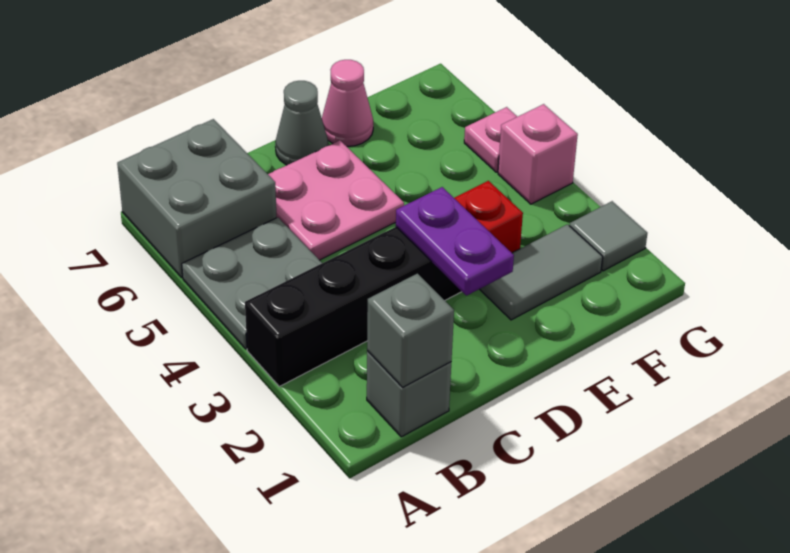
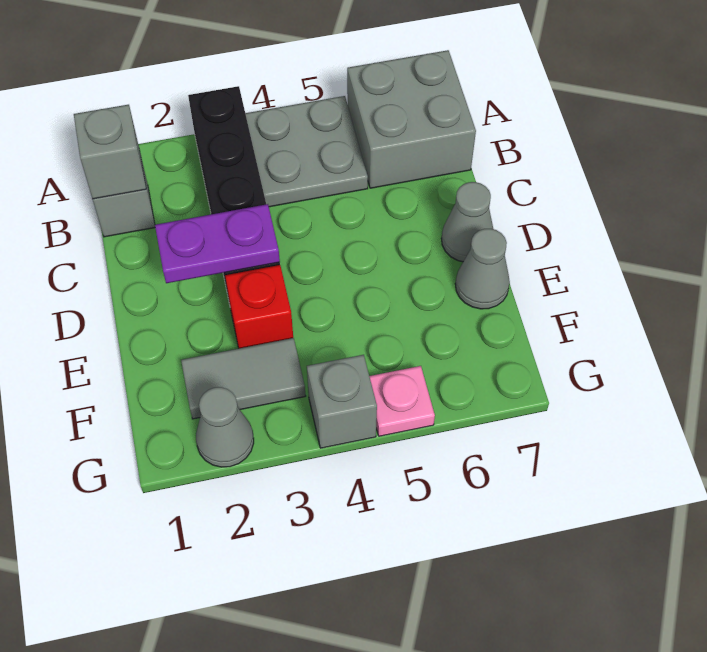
pink 2x2 plate [268,140,404,260] -> none
grey 1x2 tile [480,224,603,320] -> grey 1x2 tile turned to [181,338,305,419]
pink 1x1 cone [322,60,373,146] -> grey 1x1 cone [455,229,510,309]
grey 1x1 tile [569,201,647,271] -> grey 1x1 cone [196,387,254,467]
pink 1x1 brick [498,104,578,204] -> grey 1x1 brick [307,355,377,448]

